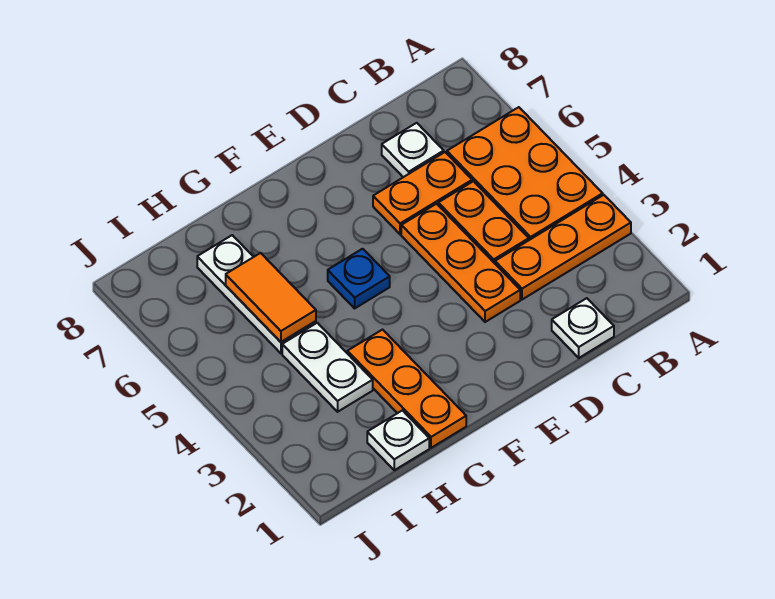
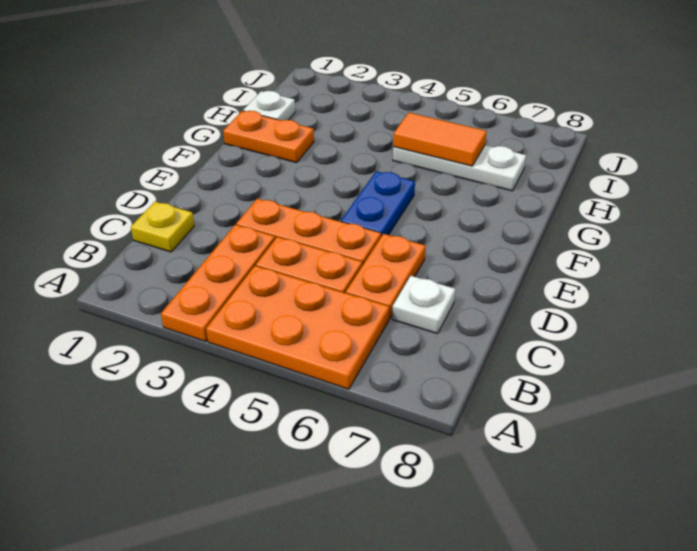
white 1x1 plate [552,298,614,358] -> yellow 1x1 plate [131,202,194,252]
blue 1x1 plate [328,249,390,308] -> blue 1x2 plate [341,171,415,236]
orange 1x3 plate [347,330,466,448] -> orange 1x2 plate [223,111,314,163]
white 1x2 plate [282,323,373,412] -> none

